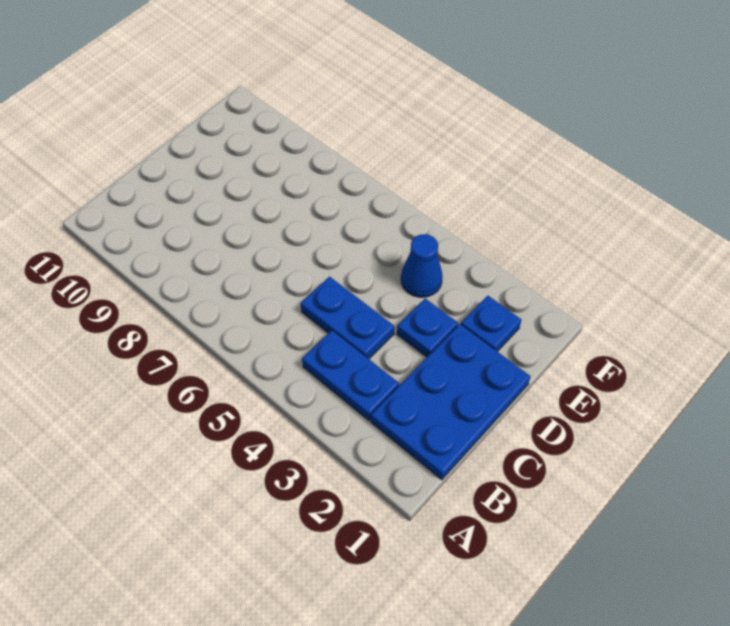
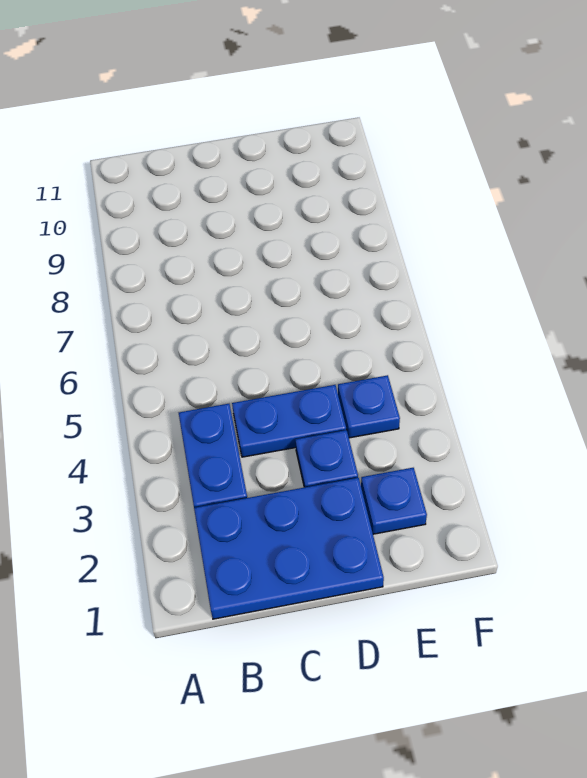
blue 1x2 plate [301,277,394,359] -> blue 1x2 plate turned to [232,385,346,457]
blue 1x1 cone [401,234,442,297] -> blue 1x1 plate [338,375,400,438]

